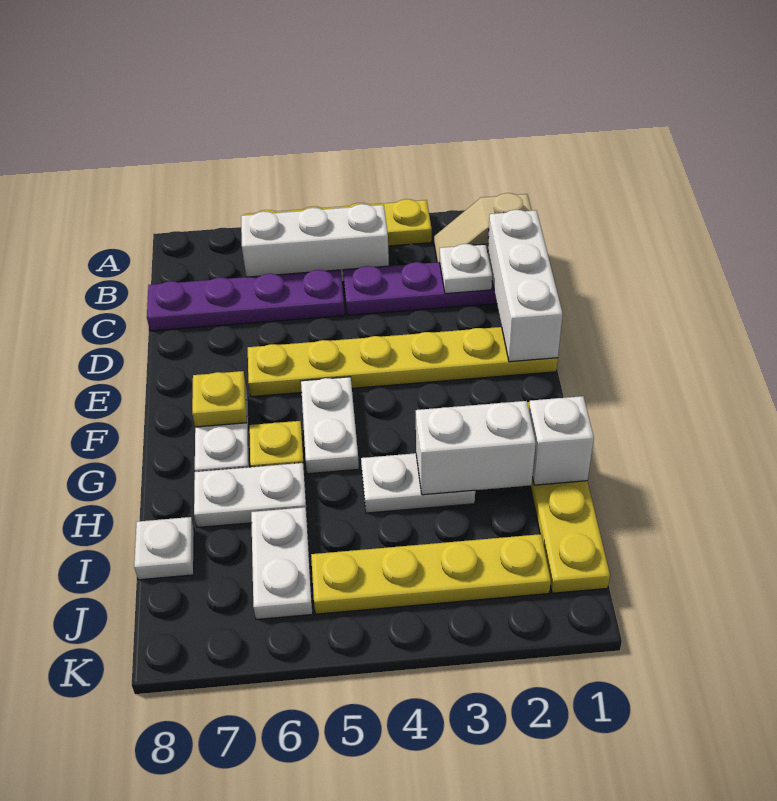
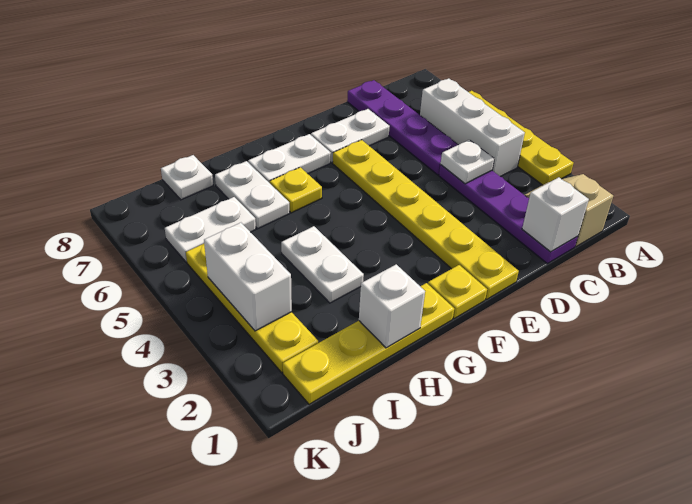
white 1x3 brick [488,210,563,362] -> white 1x1 brick [522,177,589,252]
white 1x1 plate [439,244,492,294] -> white 1x1 plate moved to [441,140,494,184]
white 1x2 plate [301,377,359,474] -> white 1x2 plate moved to [311,109,390,163]
yellow 1x1 plate [192,371,247,427] -> yellow 1x1 plate moved to [428,265,487,319]
white 1x2 brick [416,401,536,495] -> white 1x2 brick moved to [204,223,292,331]

